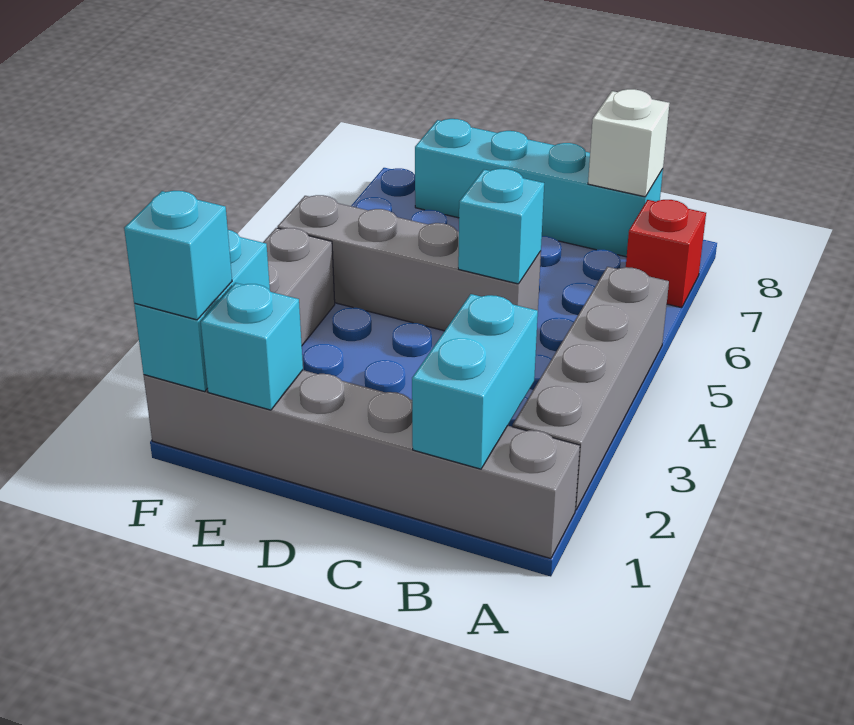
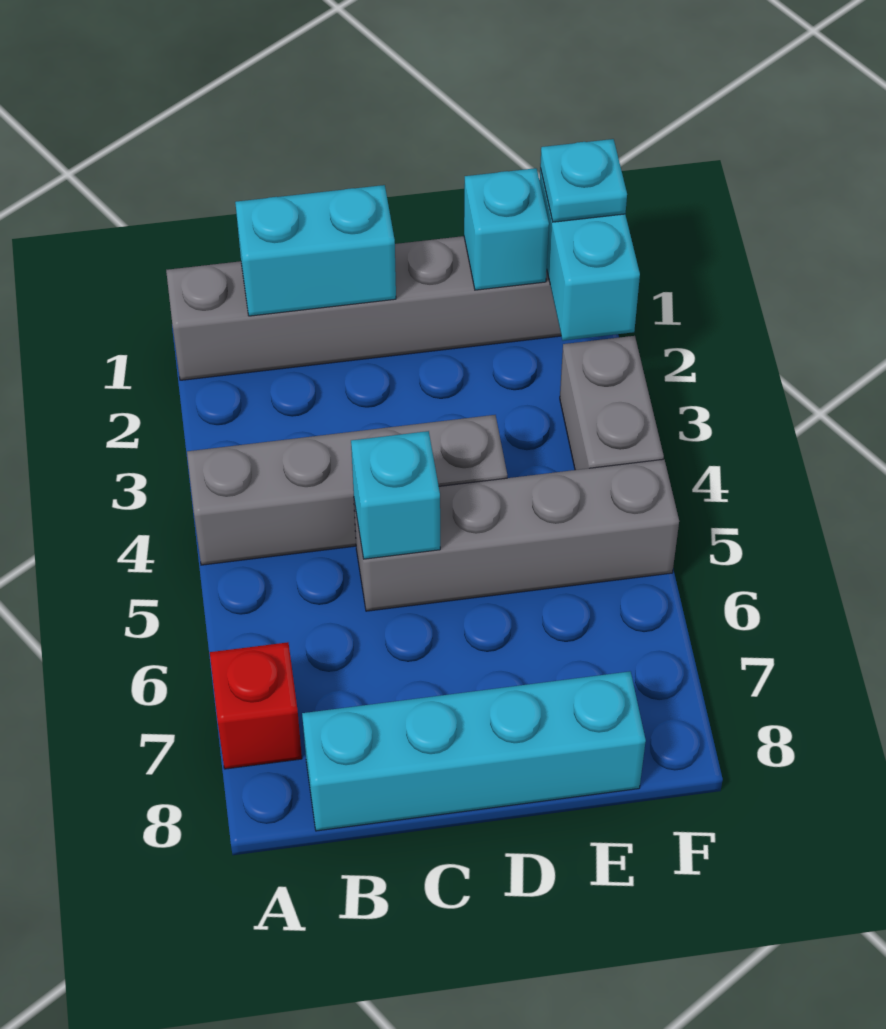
grey 1x4 brick [513,267,669,510] -> grey 1x4 brick turned to [187,415,507,565]
cyan 1x2 brick [412,294,538,469] -> cyan 1x2 brick turned to [235,185,396,316]
white 1x1 brick [588,89,670,197] -> none
cyan 1x1 brick [124,191,232,320] -> cyan 1x1 plate [540,139,627,222]

